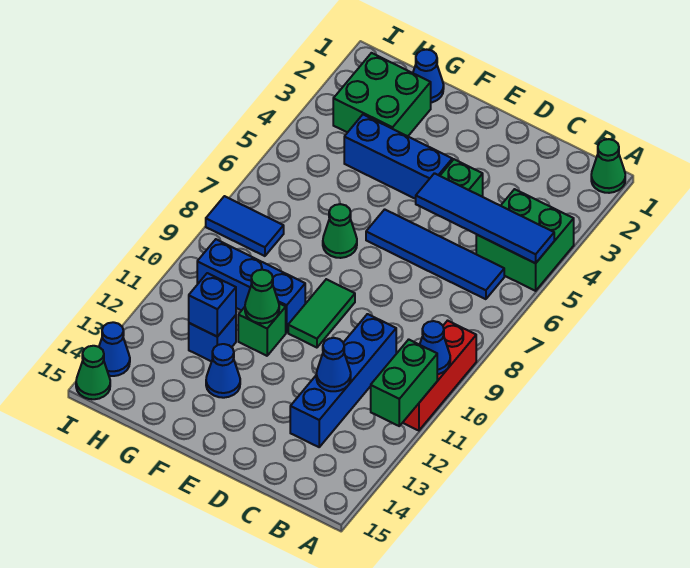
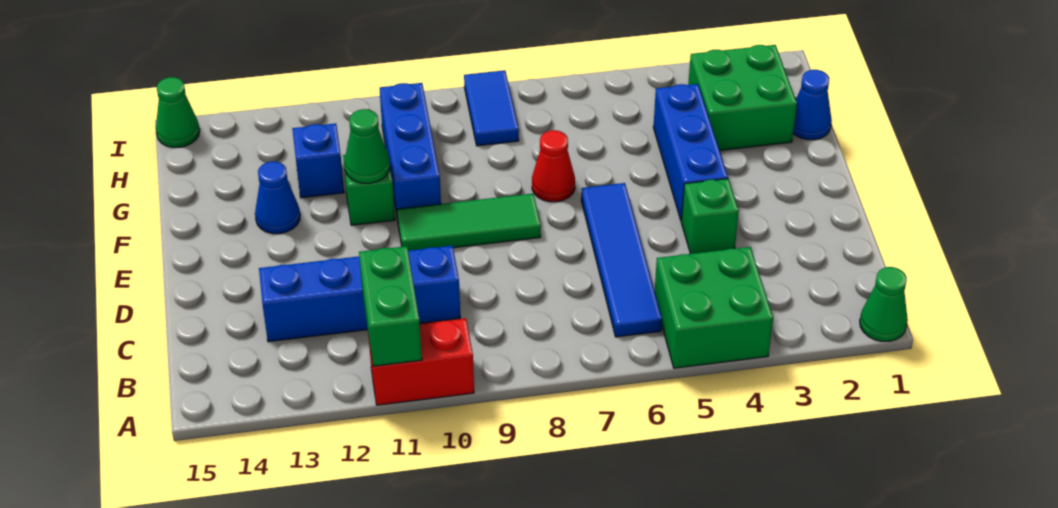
blue 1x4 tile [416,173,554,263] -> none
red 1x3 brick [403,321,476,431] -> red 1x2 brick [368,318,474,405]
blue 1x1 cone [420,321,450,374] -> none
green 1x2 brick [371,339,437,426] -> green 1x2 brick turned to [359,246,422,366]
blue 1x1 cone [316,338,351,391] -> none
green 1x2 tile [288,279,355,348] -> green 1x3 tile [397,194,541,251]
green 1x1 cone [323,204,357,258] -> red 1x1 cone [532,130,575,202]
blue 1x1 brick [189,273,236,337] -> none
blue 1x1 cone [99,322,130,376] -> none

